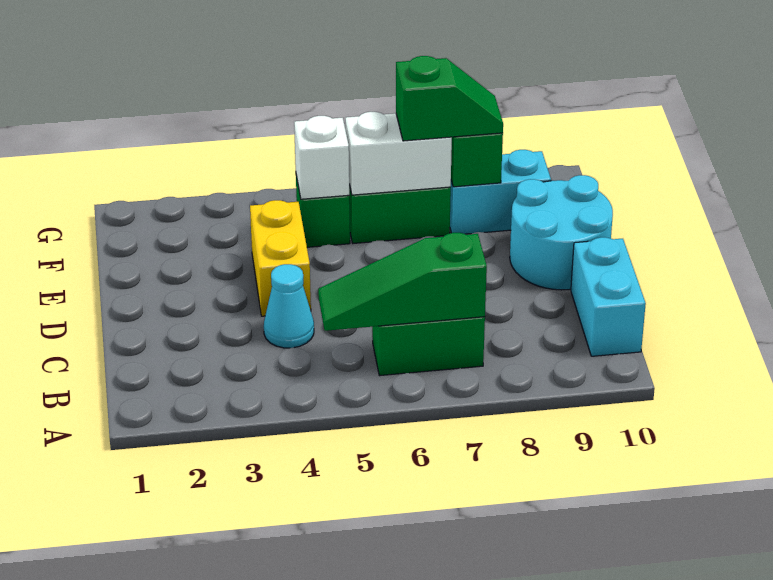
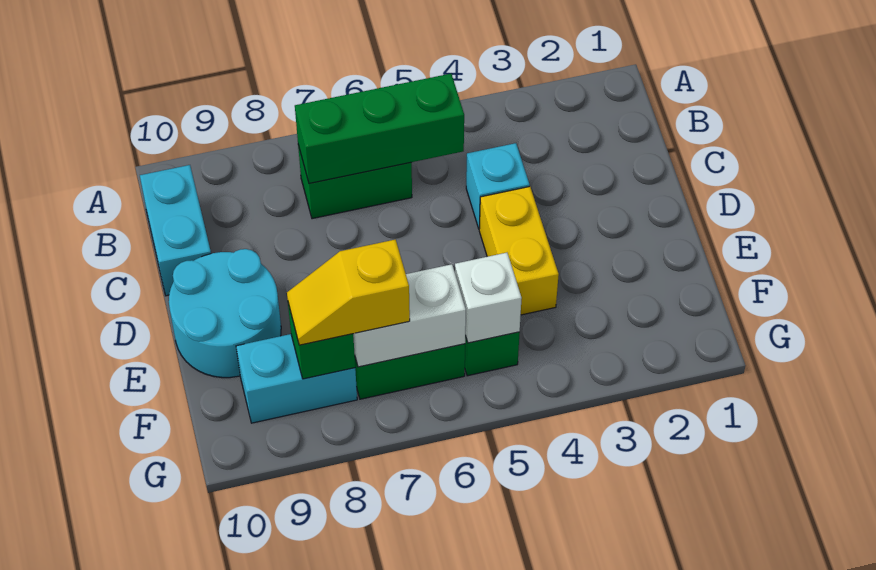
green 1x3 slope [318,233,487,331] -> green 1x3 brick [295,74,464,184]
cyan 1x1 cone [264,264,314,348] -> cyan 1x1 brick [466,143,530,229]
green 1x2 slope [396,56,503,141] -> yellow 1x2 slope [287,240,410,345]

